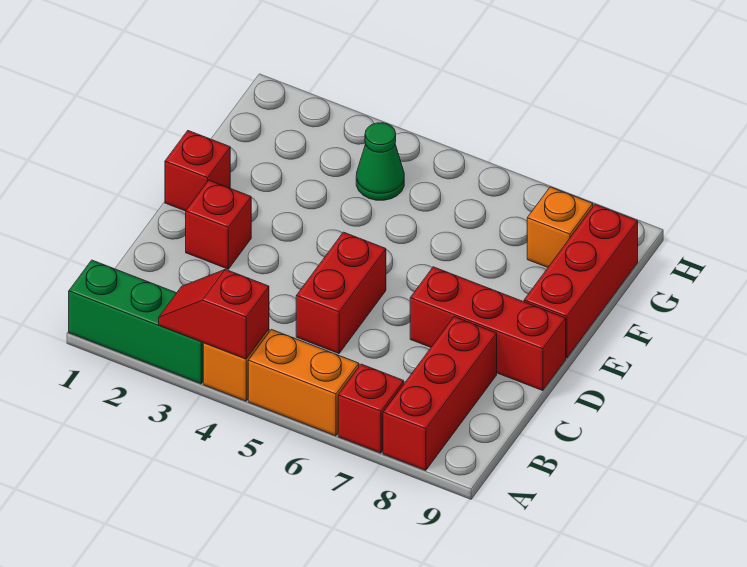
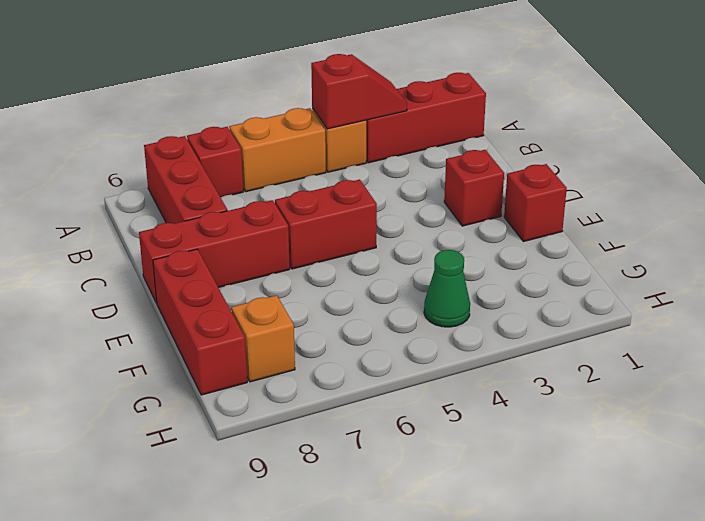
green 1x3 brick [69,260,204,384] -> red 1x3 brick [366,73,486,163]
red 1x2 brick [296,232,386,354] -> red 1x2 brick turned to [275,179,377,269]

